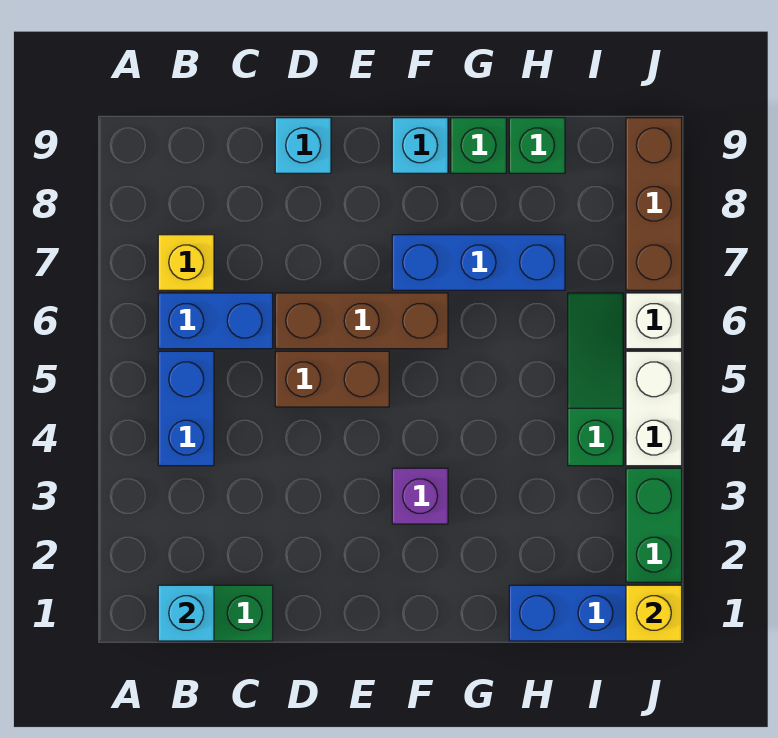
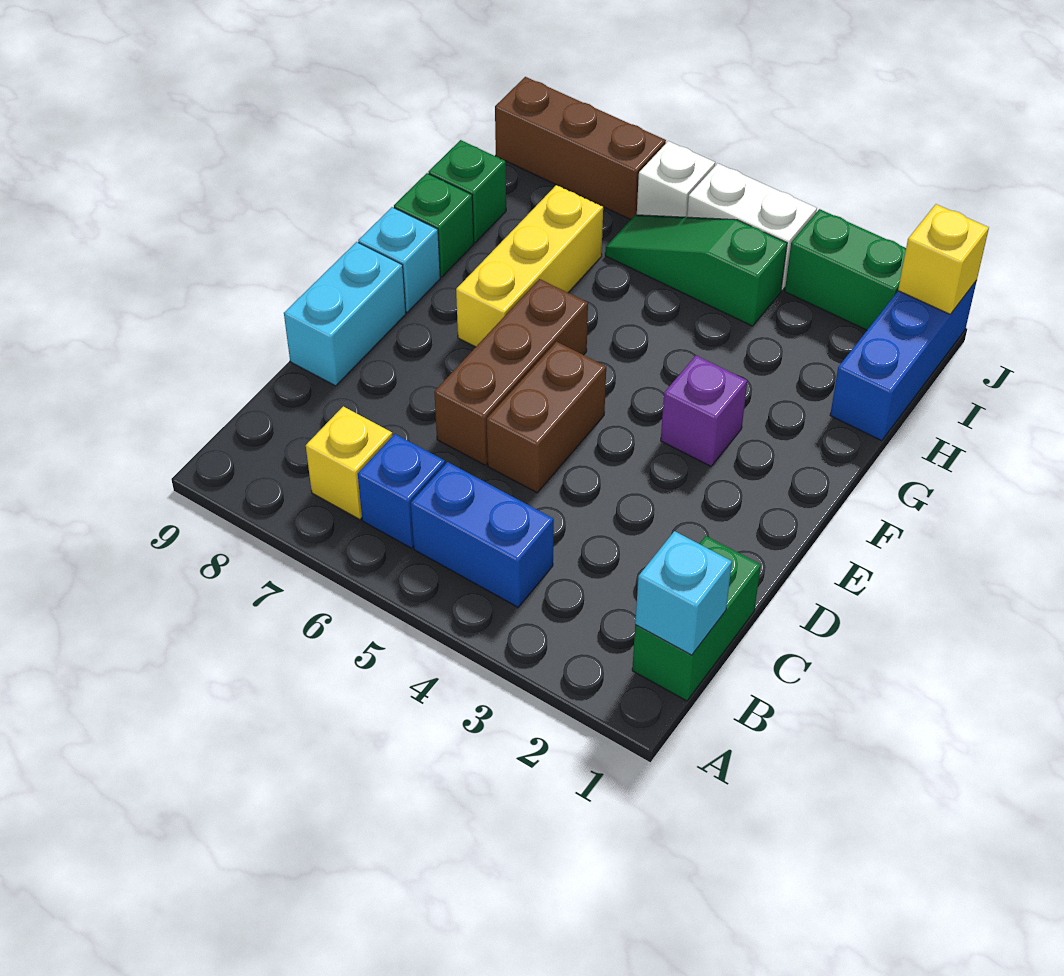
blue 1x2 brick [158,293,273,349] -> blue 1x1 brick [358,434,445,548]
cyan 1x1 brick [275,118,331,173] -> cyan 1x2 brick [284,242,406,386]
blue 1x3 brick [392,235,565,290] -> yellow 1x3 brick [456,185,603,347]

